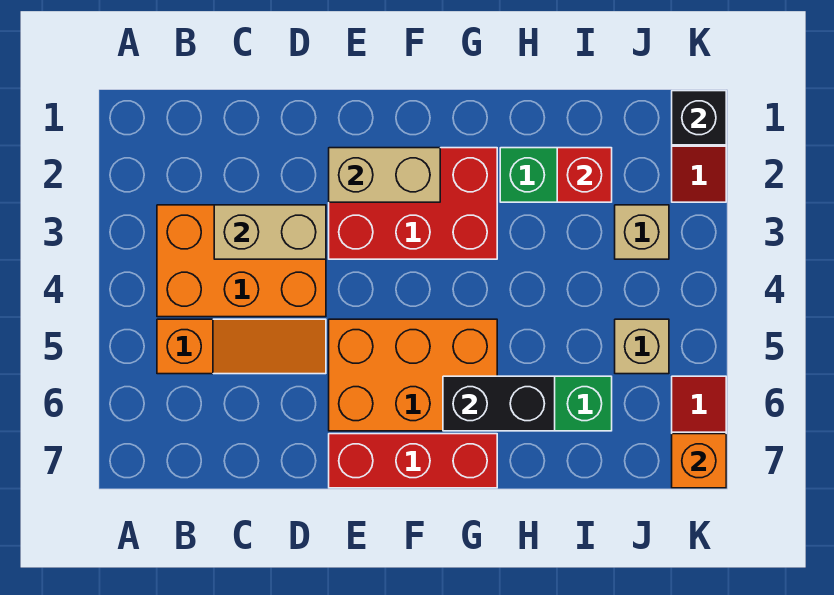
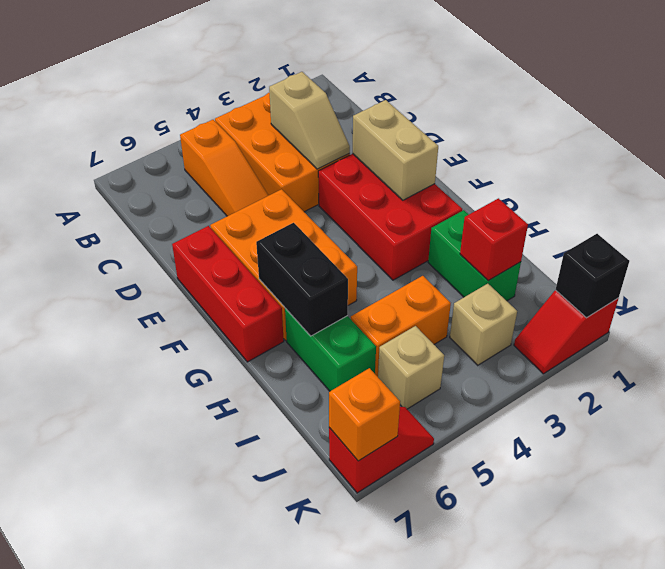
tan 1x2 brick [214,205,326,259] -> tan 1x2 slope [269,72,350,169]
none -> orange 1x2 brick [351,276,451,377]

